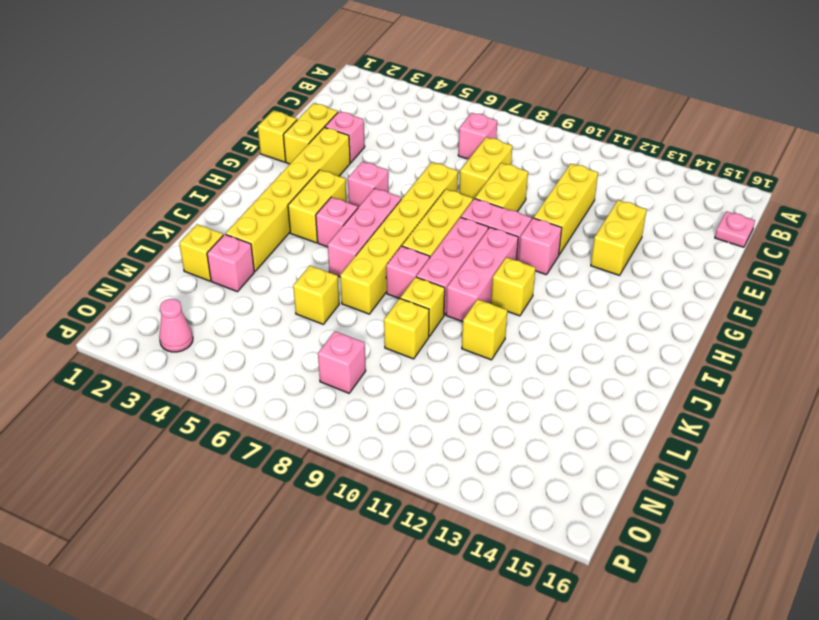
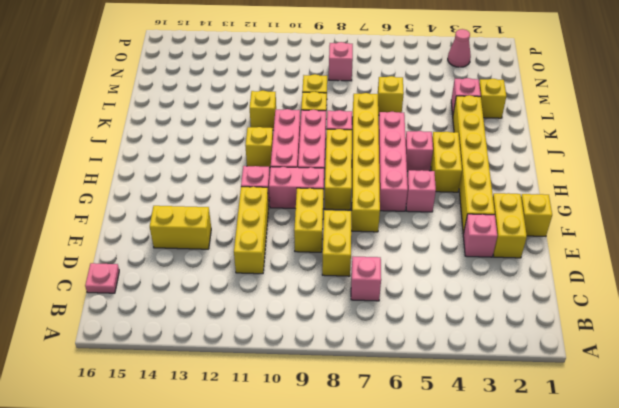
yellow 1x2 brick [591,200,647,275] -> yellow 1x2 brick turned to [150,206,211,249]
pink 1x3 brick [328,188,401,277] -> pink 1x4 brick [379,112,408,211]

